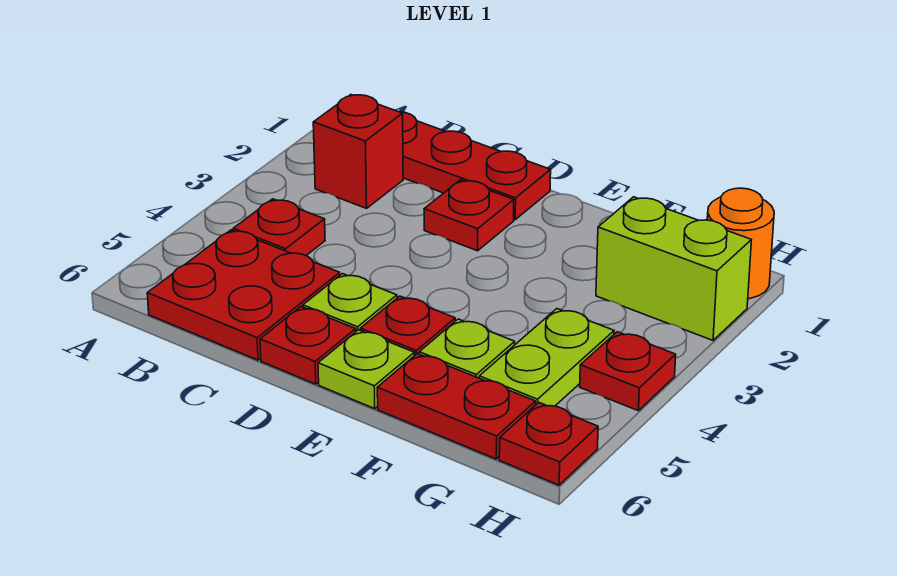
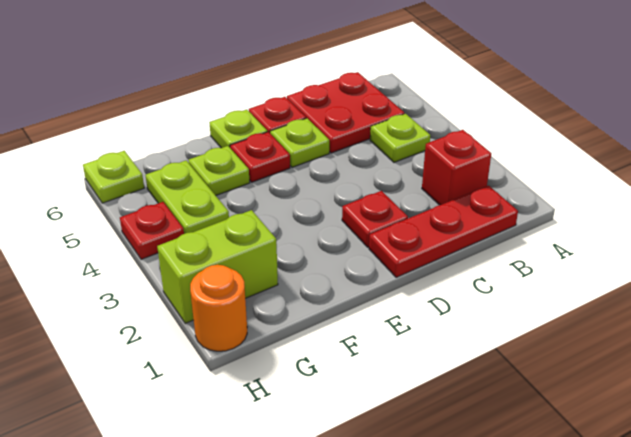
red 1x1 plate [233,199,325,256] -> lime 1x1 plate [370,114,430,162]
red 1x2 plate [377,354,536,459] -> none
red 1x1 plate [499,402,598,485] -> lime 1x1 plate [83,151,144,203]

